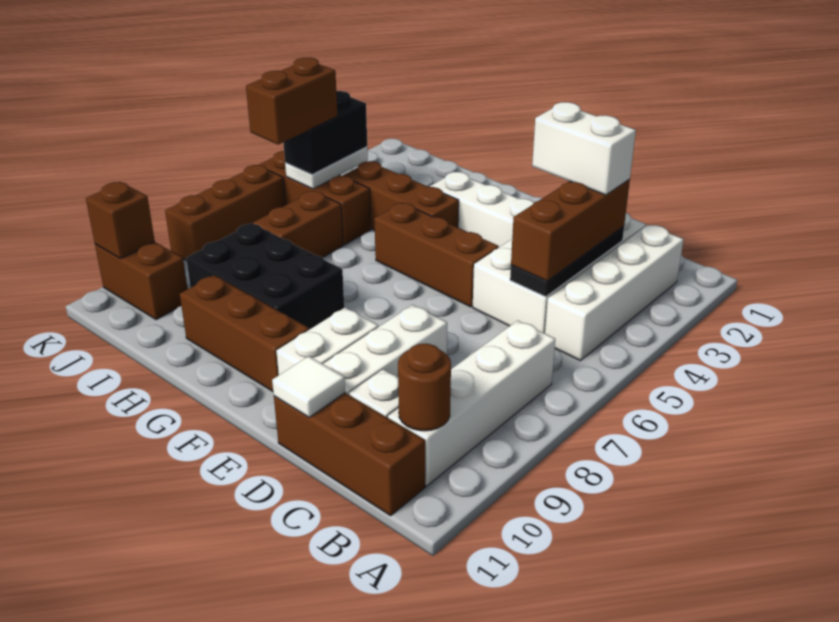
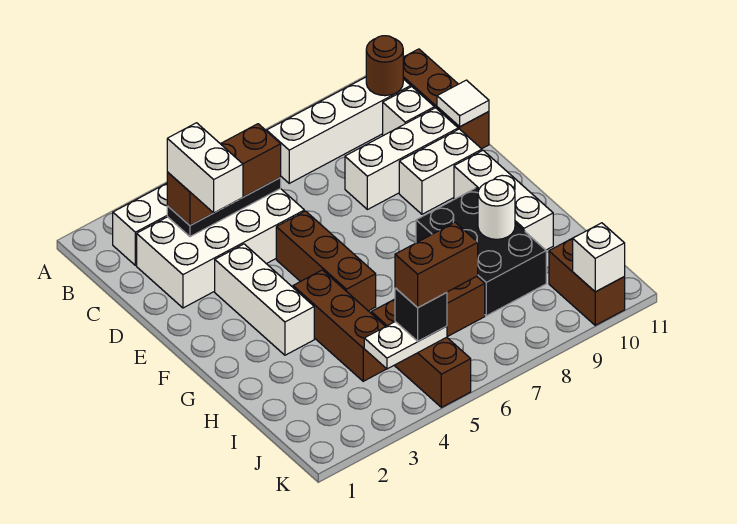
brown 1x3 brick [180,275,309,391] -> white 1x3 brick [454,151,553,250]
none -> white 1x1 round brick [478,179,515,239]
black 1x2 brick [283,91,367,175] -> black 1x1 brick [395,288,447,341]
brown 1x3 brick [165,165,286,261] -> none
brown 1x1 brick [86,182,155,259] -> white 1x1 brick [573,223,625,292]

